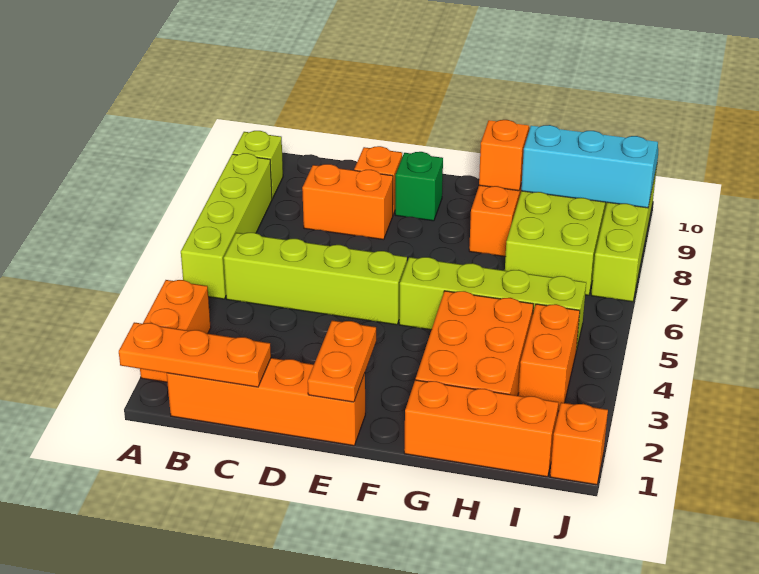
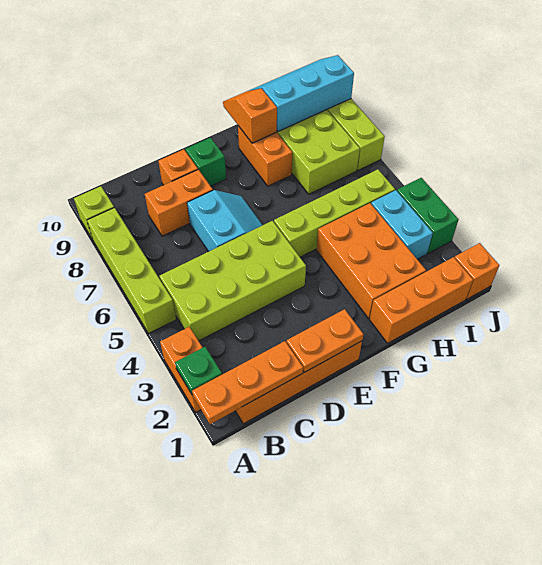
none -> green 1x1 plate [175,347,222,395]
lime 1x4 brick [224,233,407,325] -> lime 2x4 brick [159,221,306,341]
none -> cyan 2x2 slope [187,190,262,252]
orange 1x2 plate [308,320,376,402] -> orange 1x2 plate turned to [287,309,363,372]
orange 1x2 brick [518,304,580,411] -> cyan 1x2 brick [371,190,433,259]
none -> green 1x2 brick [397,178,459,253]

